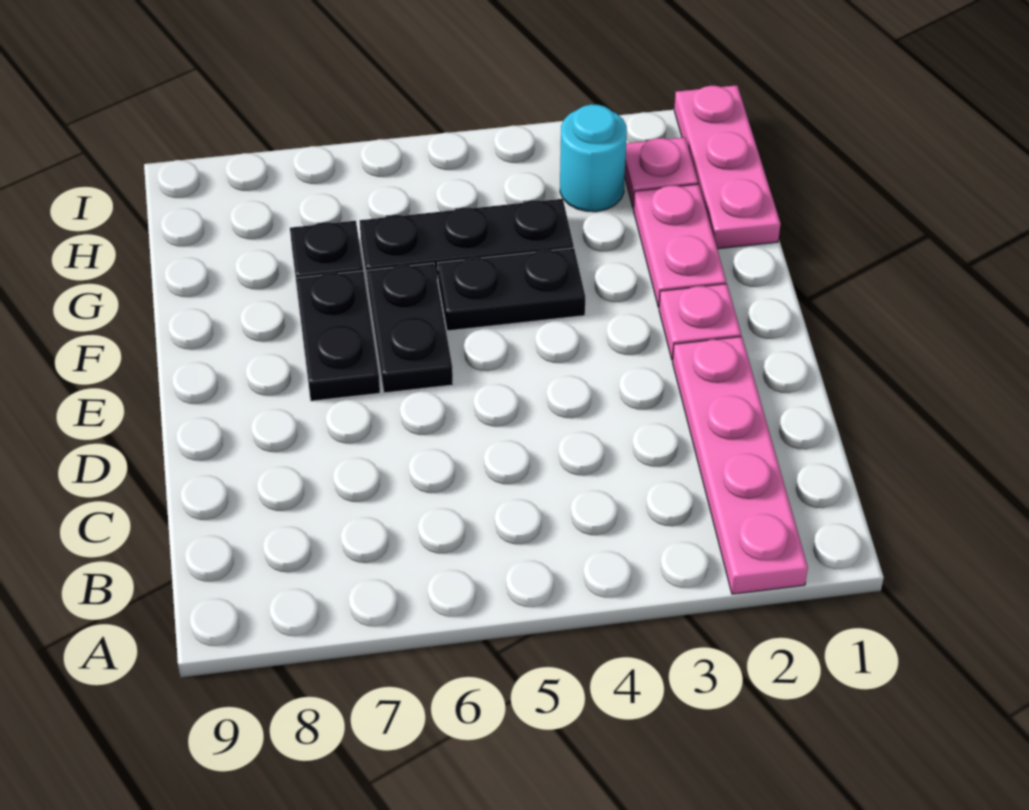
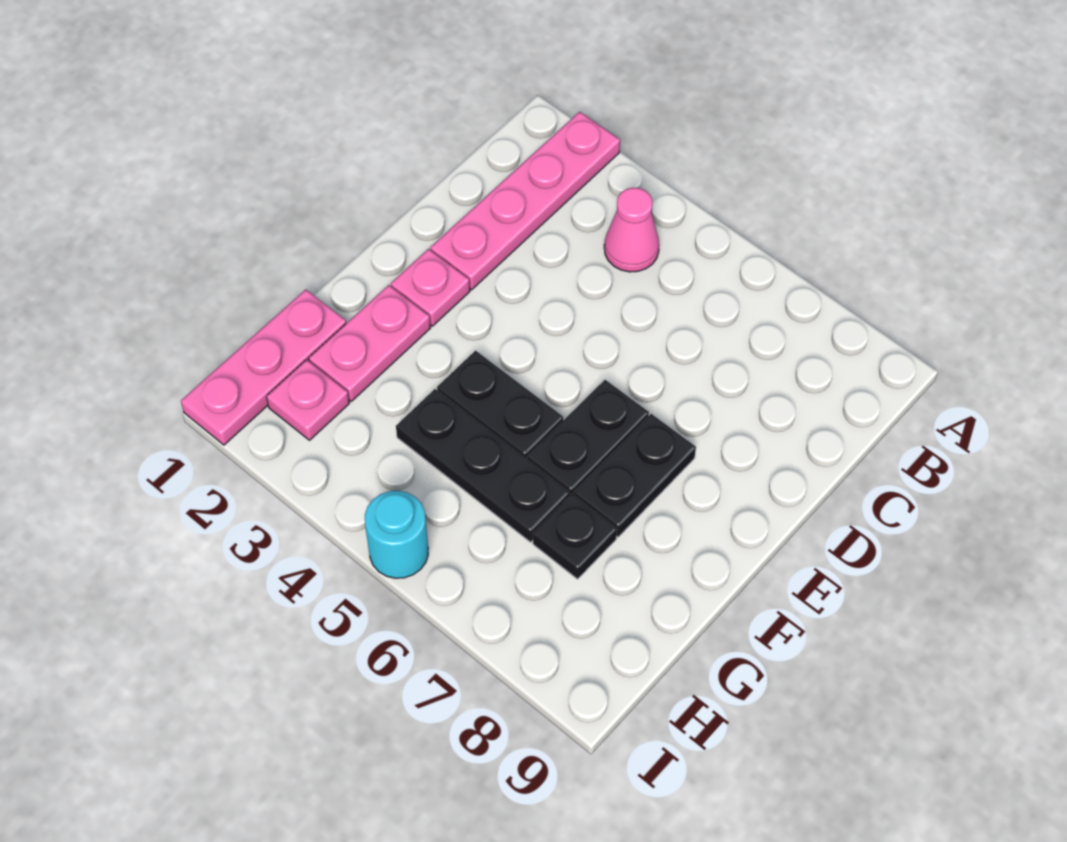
none -> pink 1x1 cone [604,188,659,272]
cyan 1x1 round brick [560,104,627,212] -> cyan 1x1 round brick moved to [365,491,428,578]

